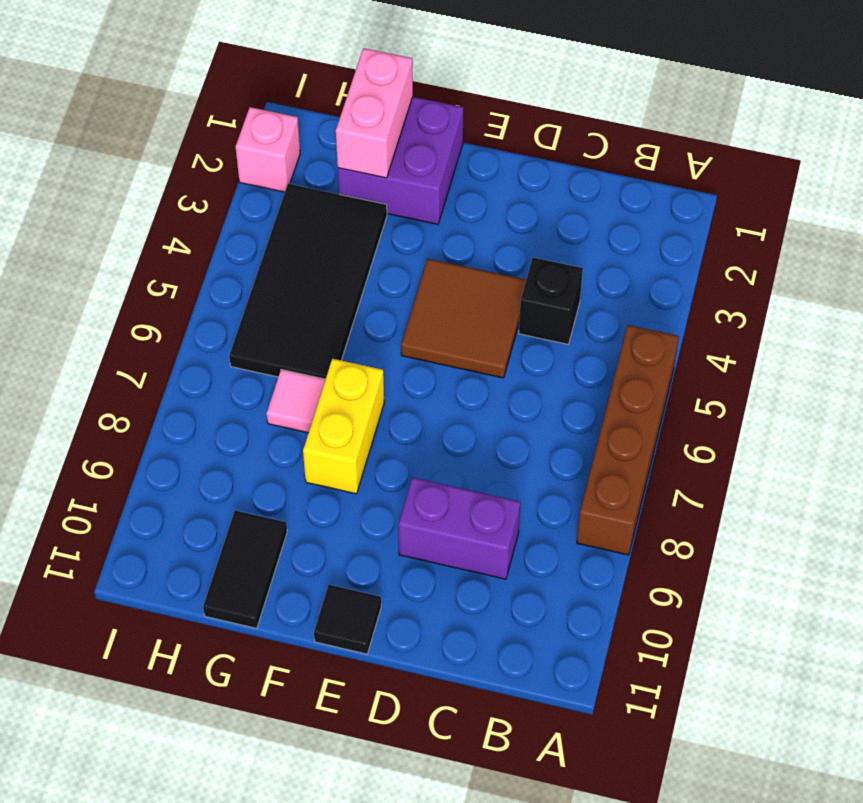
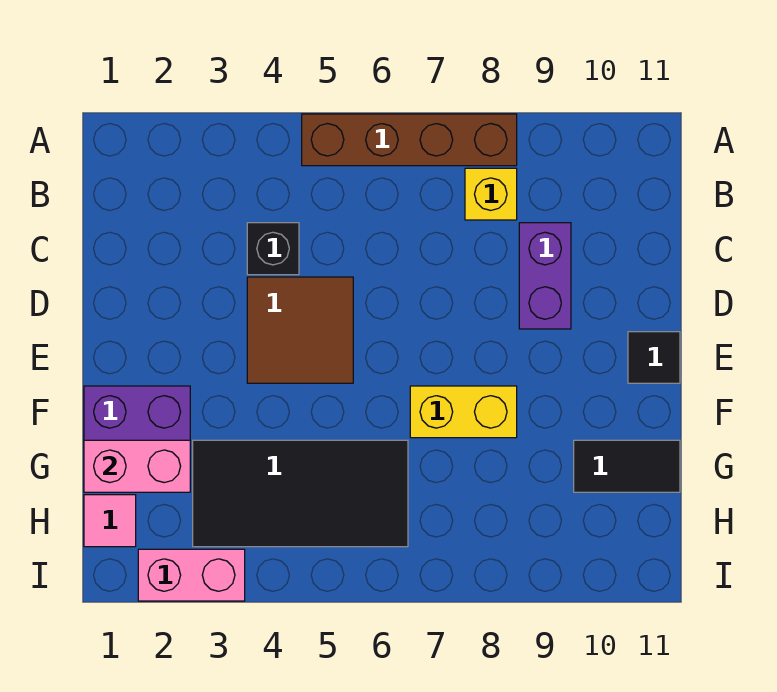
none -> yellow 1x1 brick [465,168,517,220]
pink 1x1 tile [267,370,325,433] -> pink 1x1 tile moved to [84,495,136,547]
pink 1x1 brick [236,107,300,192] -> pink 1x2 brick [138,549,245,601]

